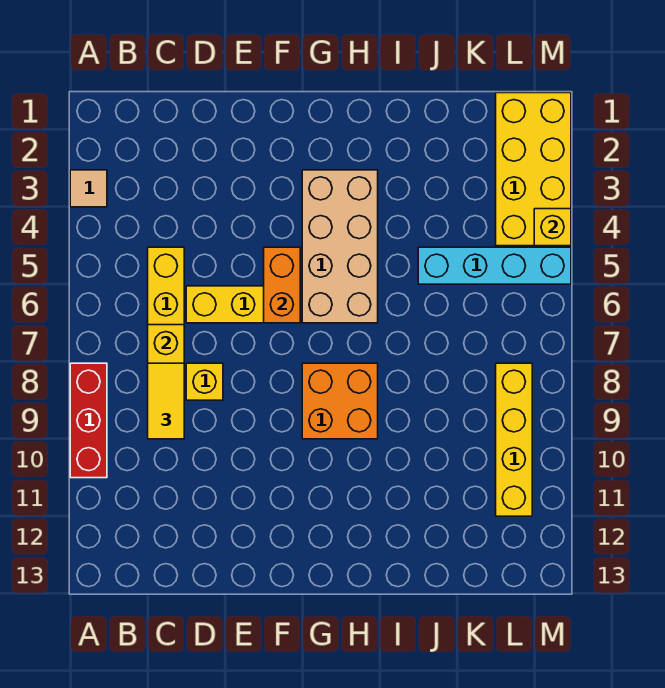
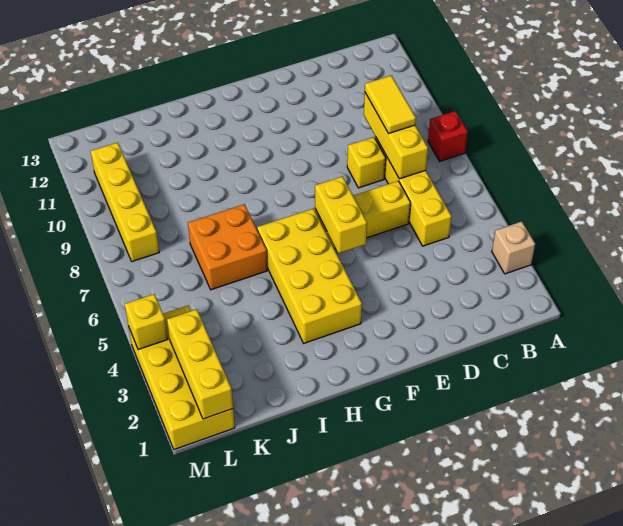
tan 1x1 tile [70,170,107,207] -> tan 1x1 brick [492,221,535,274]
red 1x3 brick [70,363,107,478] -> red 1x1 brick [428,111,468,161]
orange 1x2 brick [264,247,300,323] -> yellow 1x2 brick [315,176,367,253]
tan 2x4 brick [302,170,378,323] -> yellow 2x4 brick [257,208,362,343]
orange 2x2 brick [302,363,378,439] -> orange 2x2 brick moved to [188,204,267,290]
cyan 1x4 brick [418,247,571,284] -> none
none -> yellow 1x3 brick [167,309,233,419]

